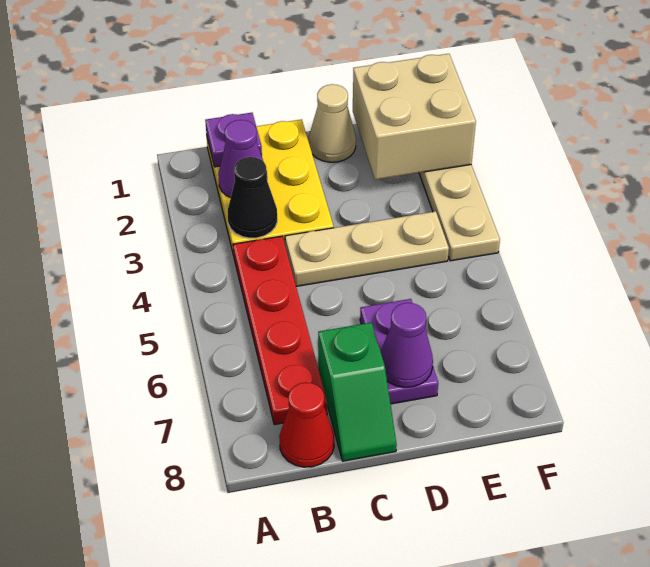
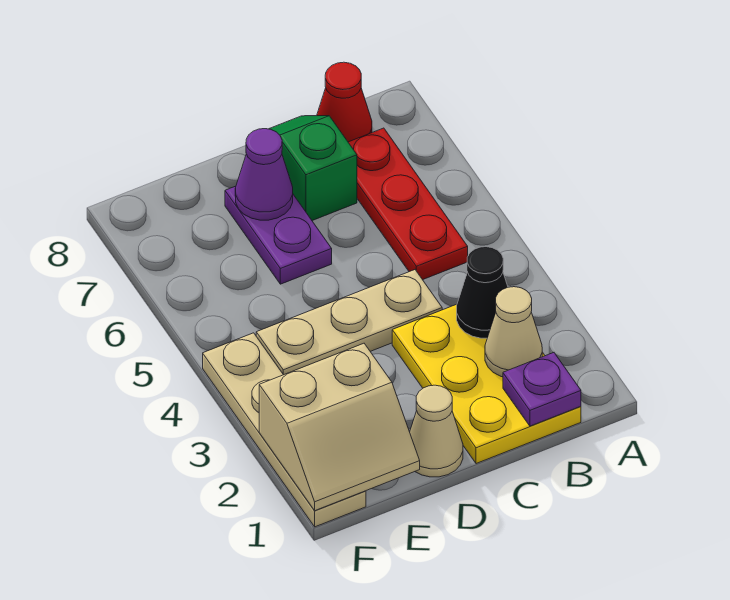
purple 1x1 cone [218,120,267,198] -> tan 1x1 cone [485,287,542,377]
red 1x4 plate [233,236,327,425] -> red 1x3 plate [348,128,468,280]
tan 2x2 brick [353,54,476,180] -> tan 2x2 slope [259,343,420,511]

